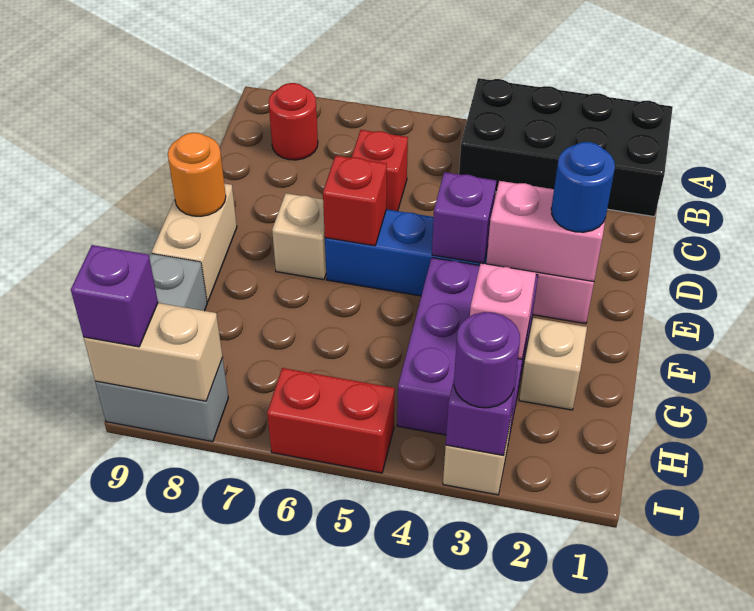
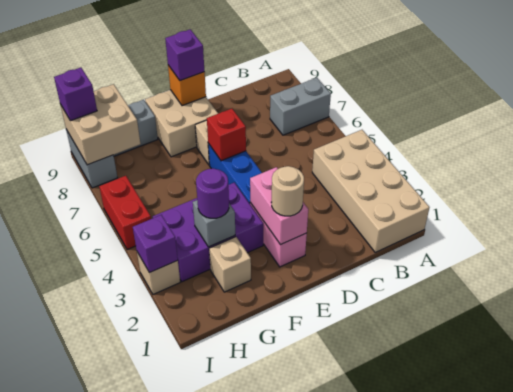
black 2x4 brick [459,78,673,217] -> tan 2x4 brick [312,130,430,252]
none -> grey 1x2 brick [270,78,331,135]
red 1x1 round brick [269,83,318,160] -> none
red 1x1 brick [351,130,408,211] -> none
blue 1x1 round brick [551,142,615,232] -> tan 1x1 round brick [271,166,304,216]
purple 1x1 brick [432,172,496,264] -> purple 1x1 brick moved to [165,29,204,81]
tan 1x2 brick [152,184,237,302] -> tan 2x2 brick [145,90,218,157]
orange 1x1 round brick [168,133,226,216] -> orange 1x1 brick [168,65,206,106]
pink 1x1 brick [470,263,536,359] -> grey 1x1 brick [193,200,235,247]
purple 1x1 round brick [454,312,520,408] -> purple 1x1 round brick moved to [196,168,229,218]
tan 1x2 brick [84,303,223,401] -> tan 2x2 brick [60,84,140,165]

